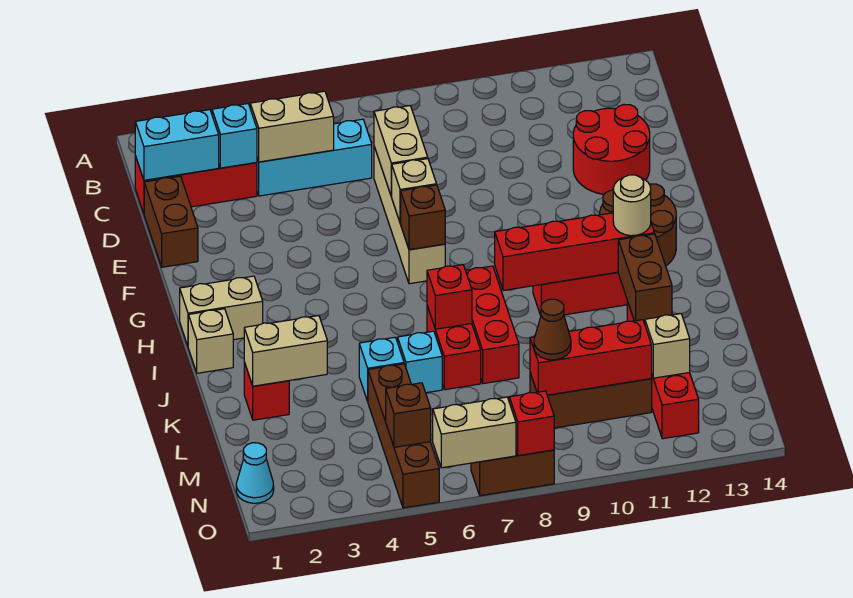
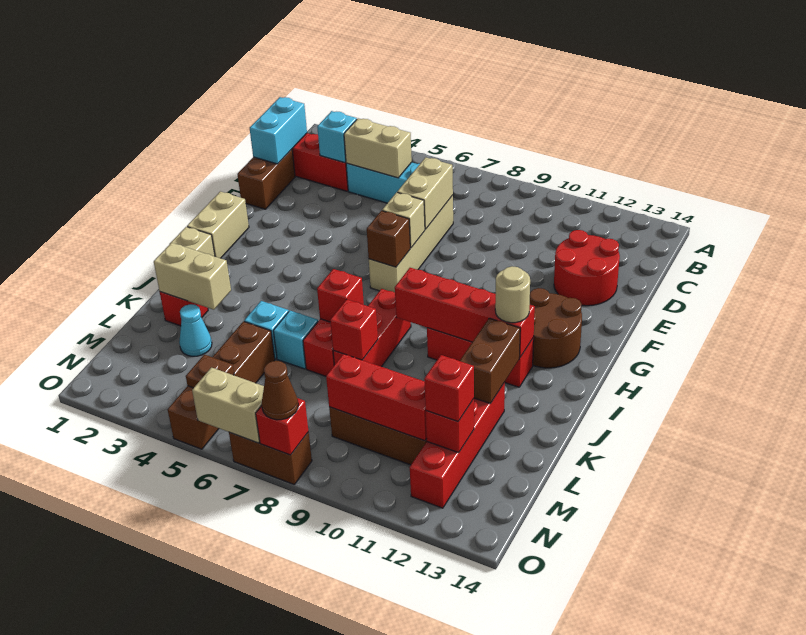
cyan 1x2 brick [135,110,219,180] -> cyan 1x2 brick turned to [250,97,307,164]
tan 1x2 brick [180,276,263,346] -> tan 1x2 brick turned to [187,191,249,258]
none -> red 1x1 brick [330,299,378,360]
brown 1x1 cone [534,299,571,360] -> brown 1x1 cone moved to [262,361,298,420]
tan 1x1 brick [645,314,690,378] -> red 1x1 brick [426,399,474,453]
none -> red 1x1 brick [424,355,474,422]
cyan 1x1 cone [236,443,274,503] -> cyan 1x1 cone moved to [179,304,212,356]
brown 1x1 brick [386,383,431,447] -> brown 1x1 plate [186,355,234,388]

